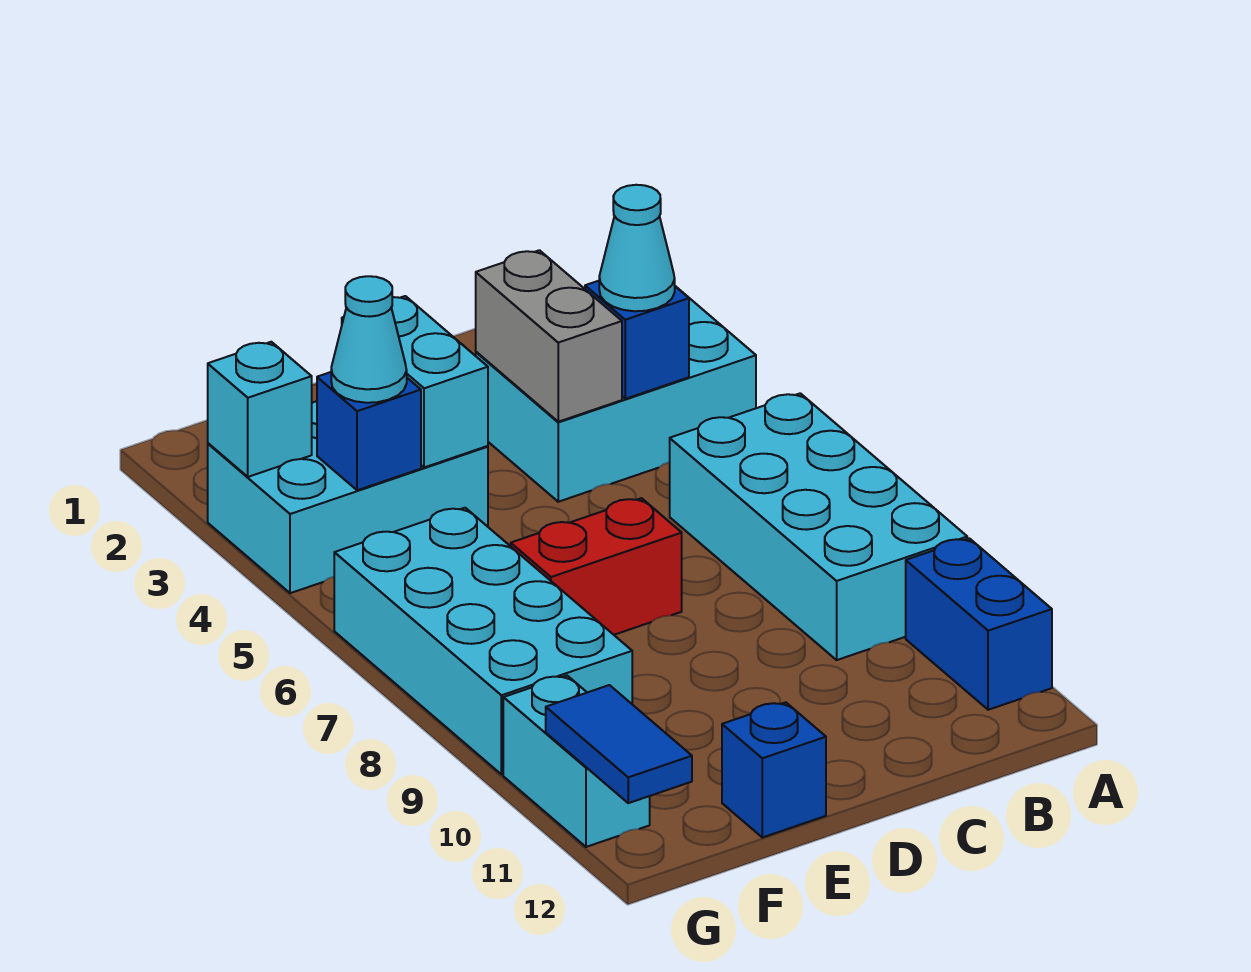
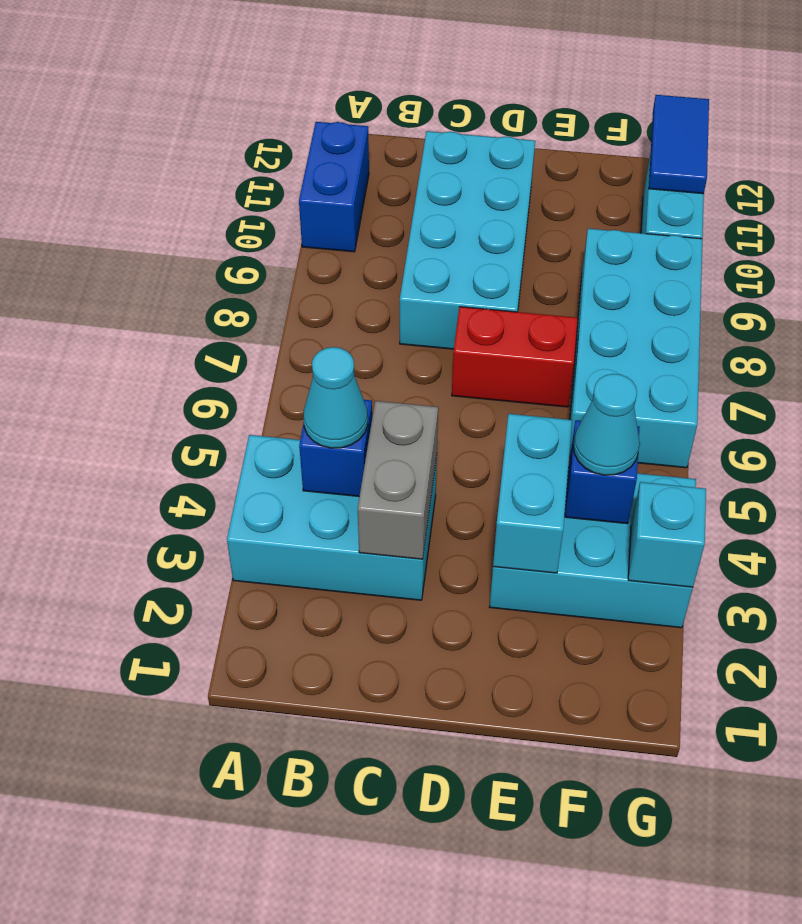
cyan 2x4 brick [670,393,967,660] -> cyan 2x4 brick moved to [400,131,535,349]
blue 1x1 brick [722,702,826,837] -> none

